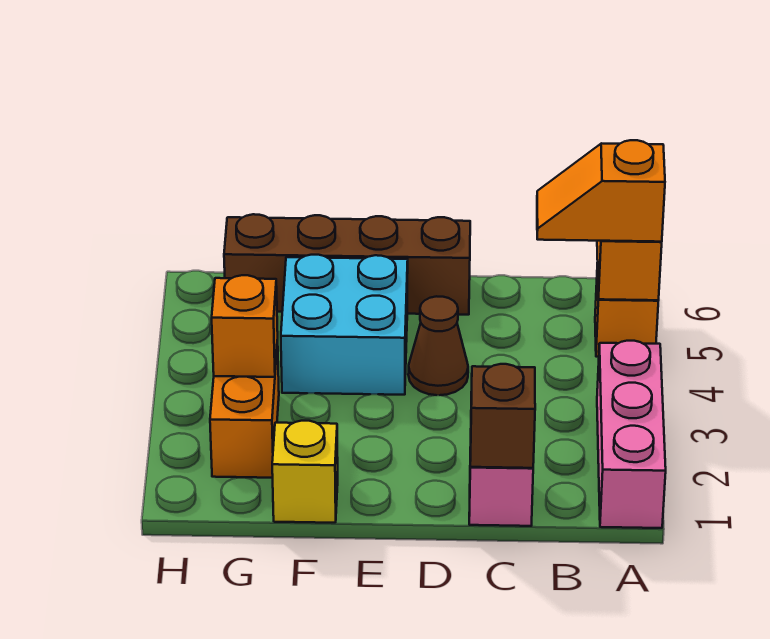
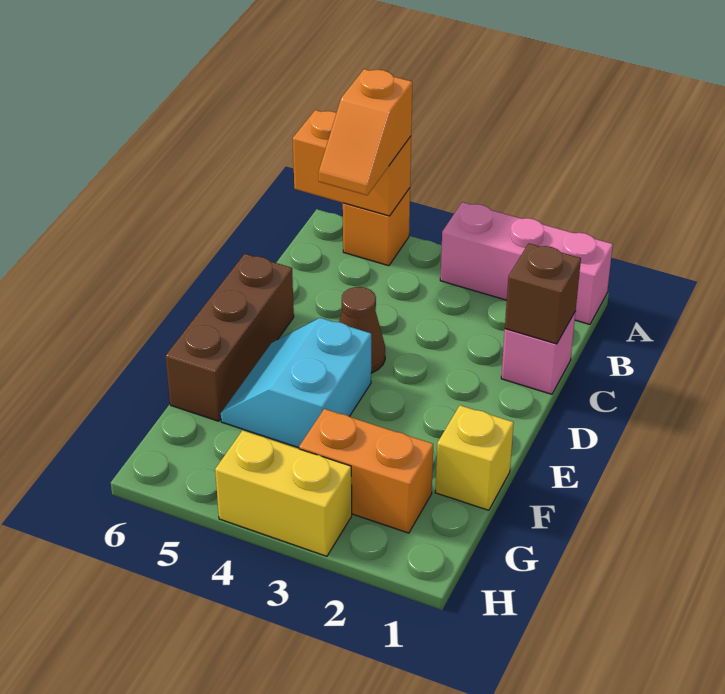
brown 1x4 brick [224,214,470,315] -> brown 1x3 brick [166,254,294,421]
cyan 2x2 brick [281,255,408,395] -> cyan 2x2 slope [221,318,371,448]
orange 1x1 brick [212,275,278,377] -> none
none -> yellow 1x2 brick [215,430,352,556]

